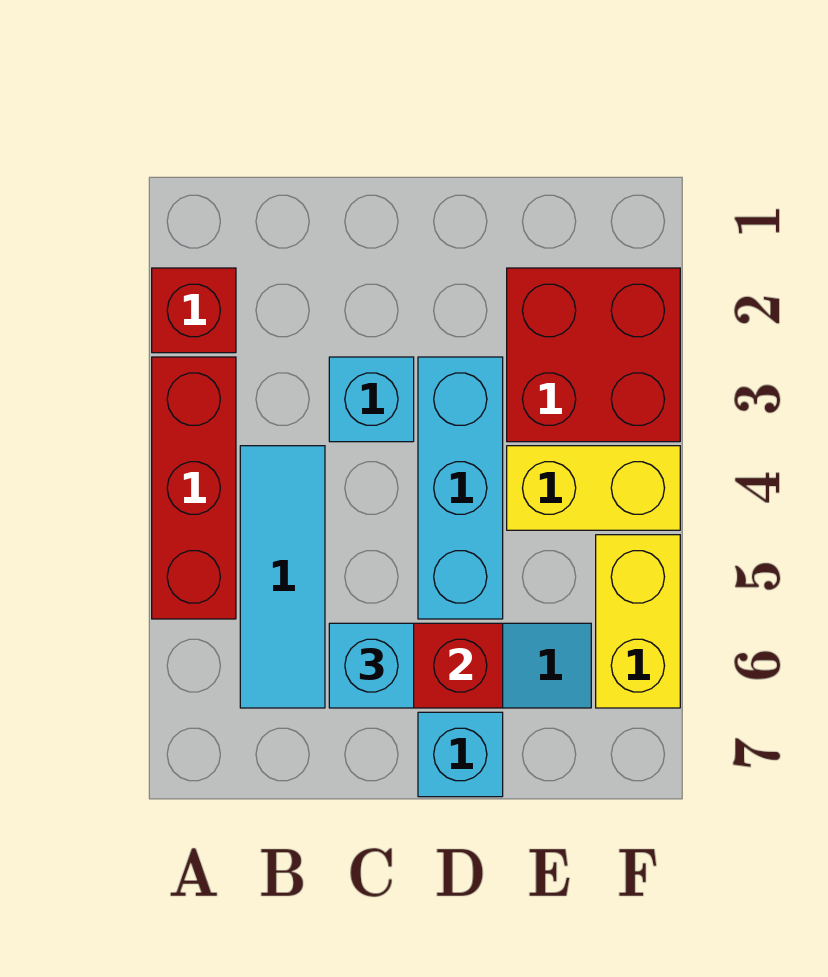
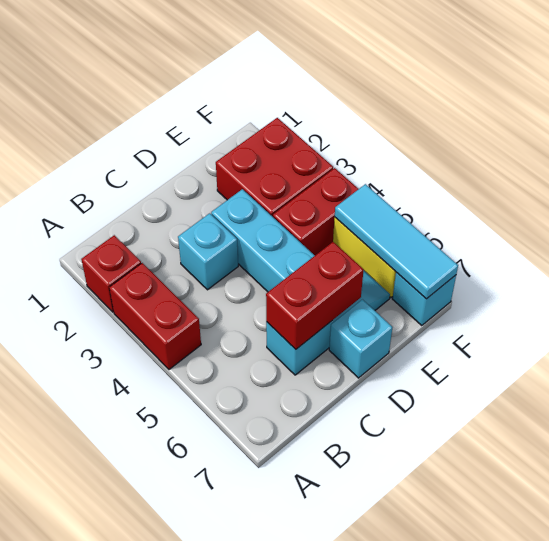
red 1x3 brick [152,357,236,619] -> red 1x2 brick [109,263,201,369]
cyan 1x3 tile [240,446,325,708] -> cyan 1x3 tile moved to [335,184,458,299]
cyan 1x1 brick [329,623,414,708] -> cyan 1x1 brick moved to [392,272,456,326]
yellow 1x2 brick [507,446,680,530] -> red 1x2 brick [273,168,358,255]

